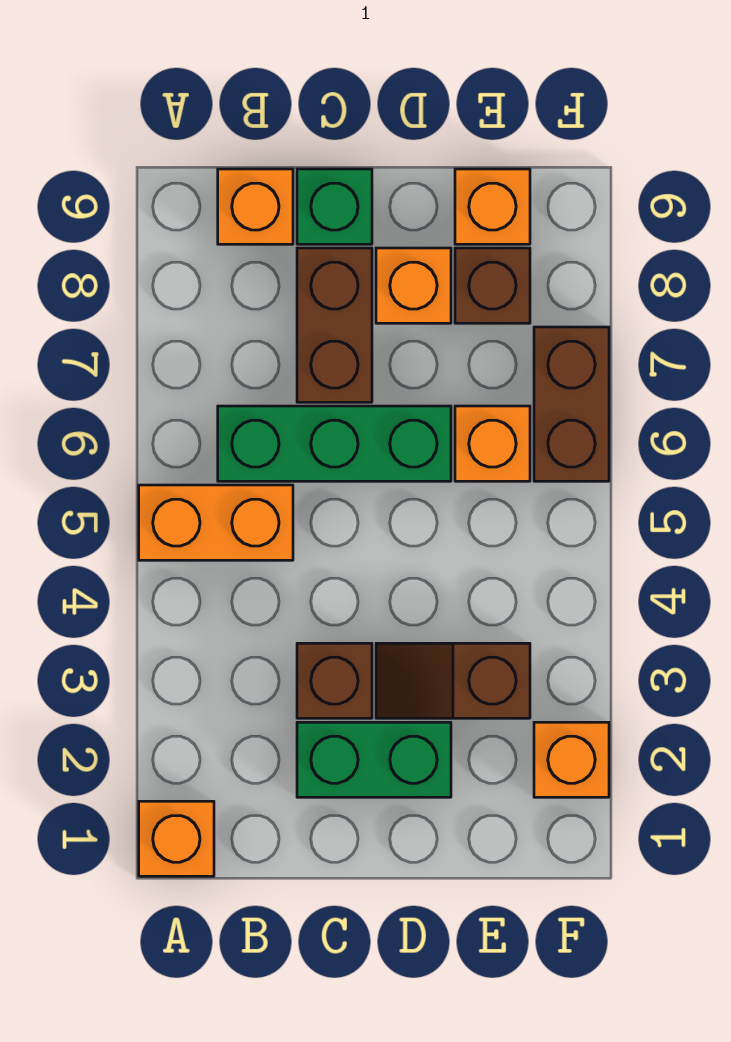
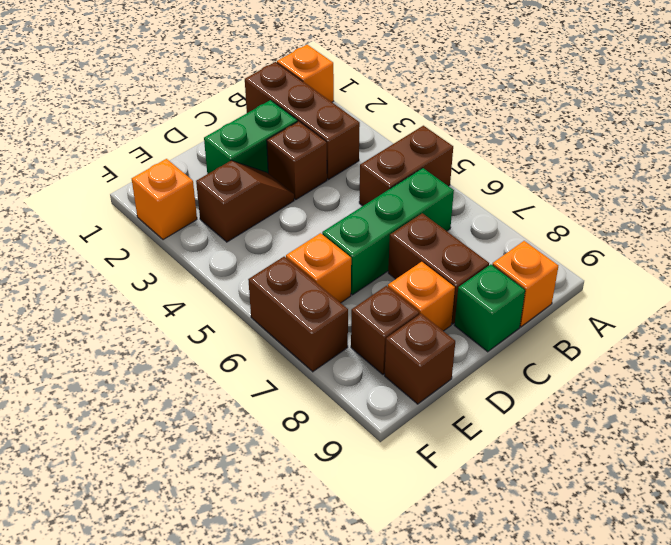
orange 1x2 brick [139,485,293,560] -> brown 1x2 brick [359,126,453,206]
none -> brown 1x3 brick [245,62,360,179]
orange 1x1 brick [455,169,530,244] -> brown 1x1 brick [385,314,455,404]

